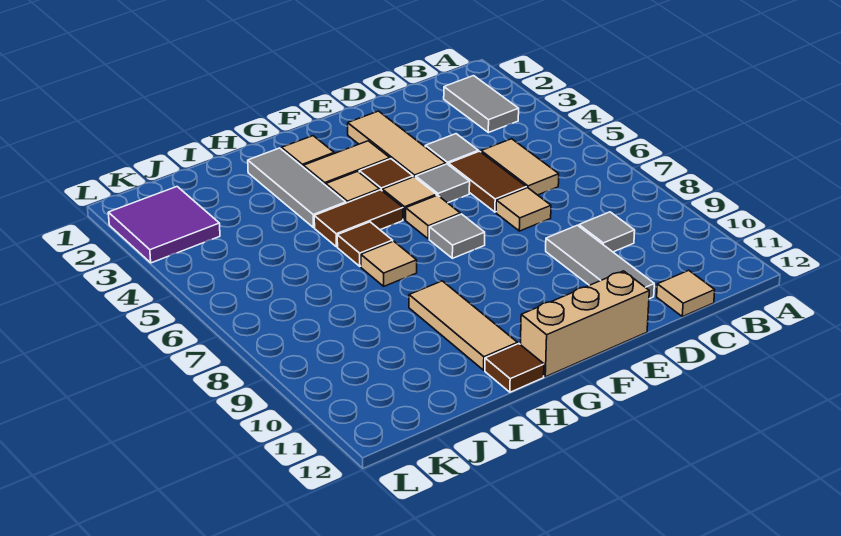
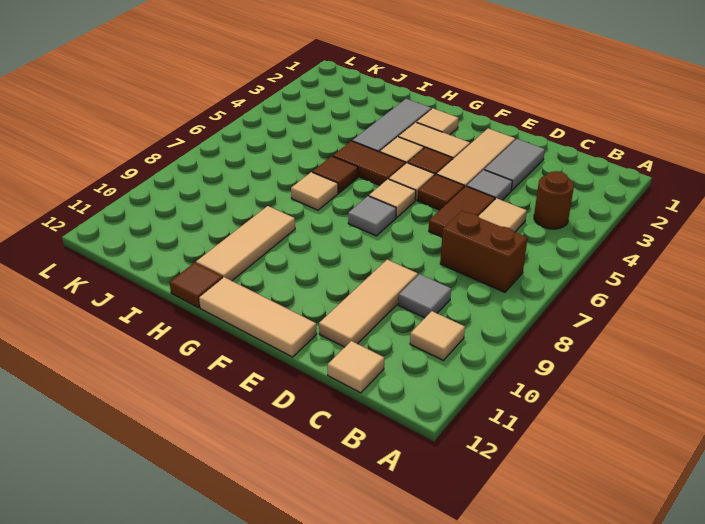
grey 1x2 tile [444,76,519,133] -> grey 1x2 tile moved to [484,139,545,191]
none -> brown 1x1 round brick [534,171,574,229]
none -> brown 1x2 brick [440,211,528,292]
tan 1x1 tile [496,188,551,231] -> tan 1x1 tile moved to [410,311,465,360]
grey 1x3 tile [546,225,654,299] -> tan 1x3 tile [319,260,418,347]
grey 1x1 tile [416,164,470,203] -> brown 1x1 tile [418,174,464,210]
tan 1x3 brick [520,271,649,377] -> tan 1x3 tile [199,277,317,357]
purple 2x2 tile [108,187,220,263] -> none

